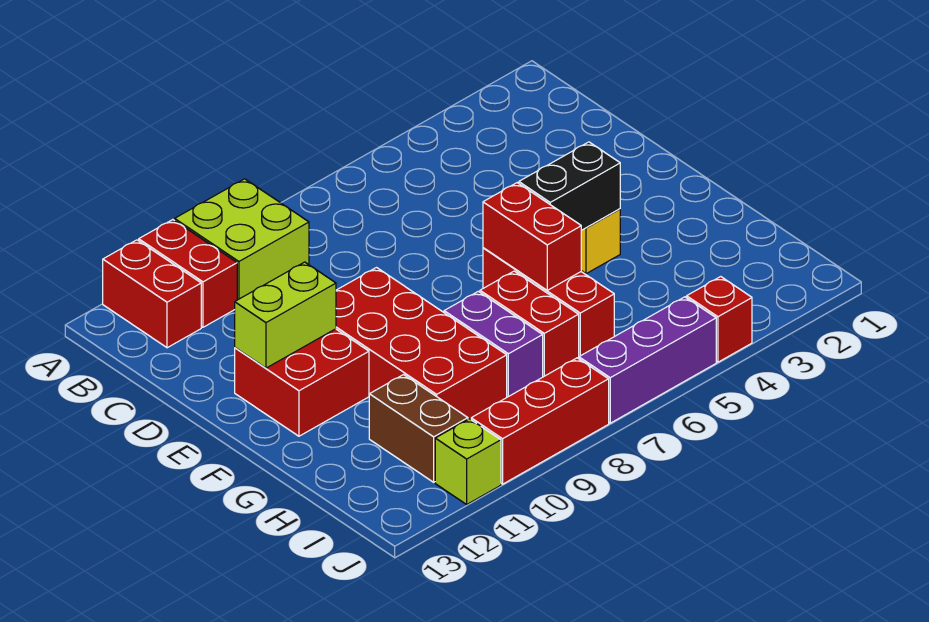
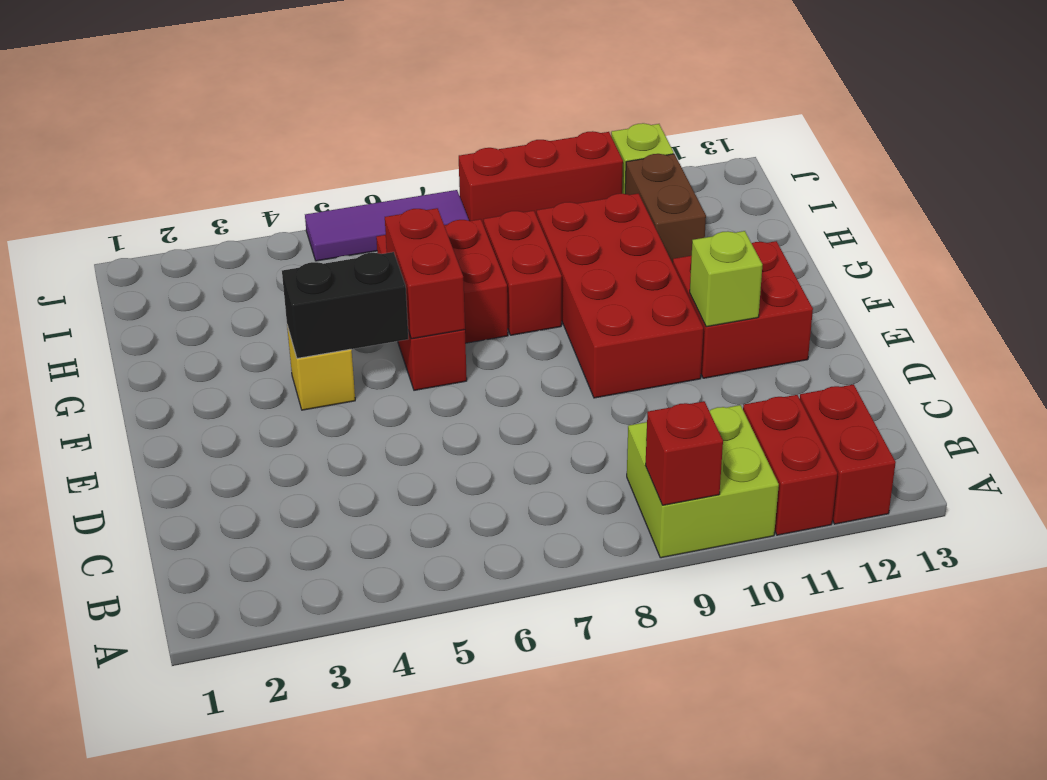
lime 1x2 brick [235,262,336,368] -> lime 1x1 brick [690,231,762,327]
purple 1x2 brick [444,291,543,397] -> red 1x2 brick [484,211,562,335]
red 1x1 brick [687,277,752,362] -> red 1x1 brick moved to [645,401,723,505]
purple 1x3 brick [579,297,716,423] -> purple 1x3 tile [305,190,469,261]

